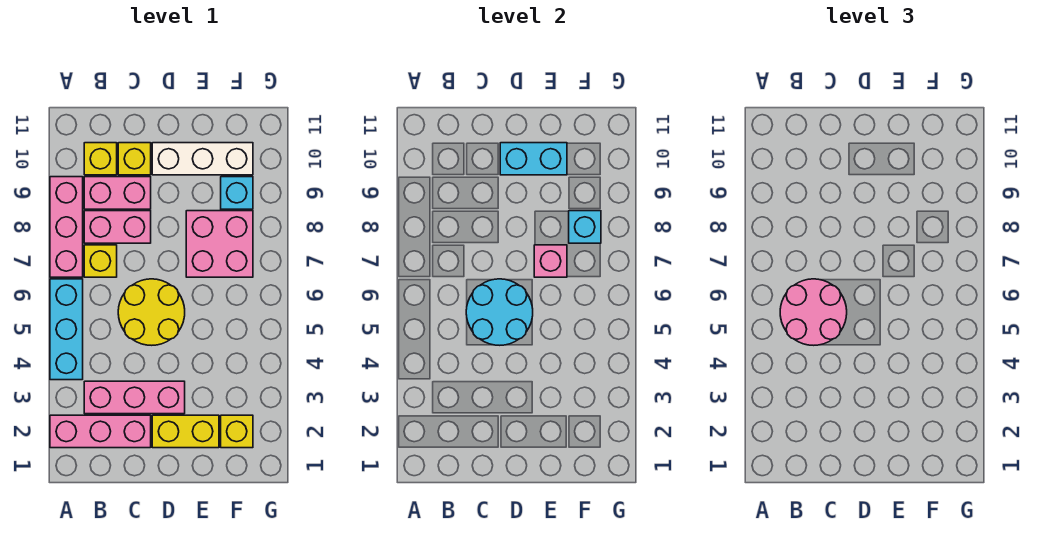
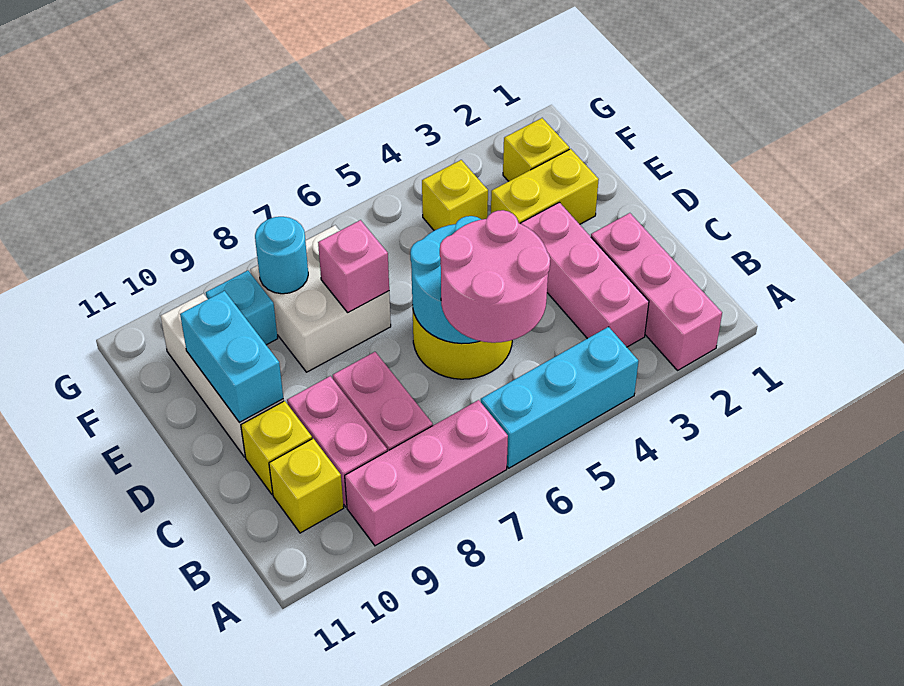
yellow 1x1 brick [84,245,117,277] -> yellow 1x1 brick moved to [422,160,488,231]
yellow 1x2 brick [152,415,219,448] -> yellow 1x2 brick turned to [491,149,599,224]
pink 2x2 brick [186,211,253,277] -> white 2x2 brick [250,225,391,372]
cyan 1x1 brick [569,211,601,243] -> cyan 1x1 round brick [255,217,308,294]

